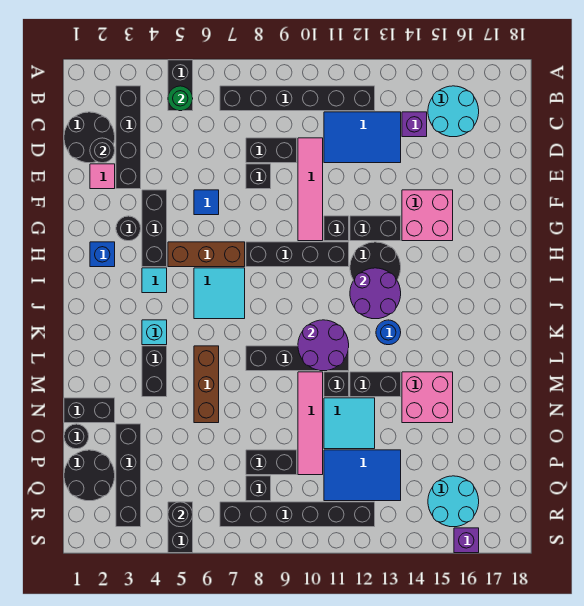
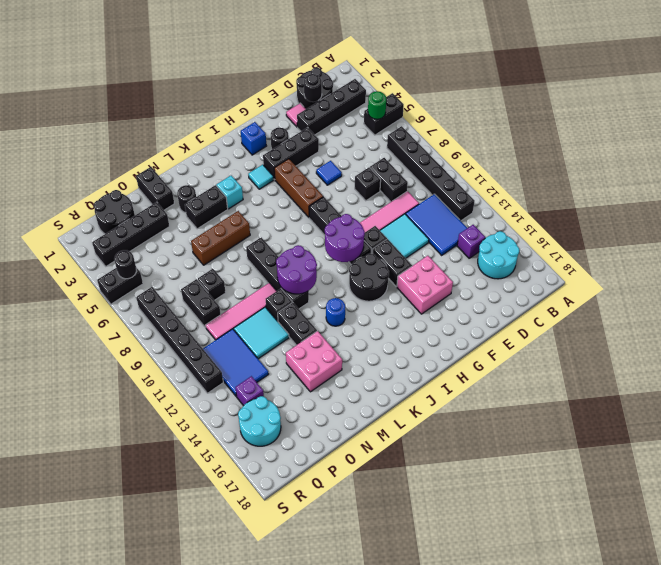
cyan 2x2 tile [194,268,245,319] -> cyan 2x2 tile moved to [380,214,429,258]
purple 2x2 round brick [350,268,401,319] -> purple 2x2 round brick moved to [325,214,365,262]
black 1x1 round brick [64,424,89,449] -> black 1x1 round brick moved to [177,185,196,213]
black 1x1 brick [246,476,271,501] -> black 1x1 brick moved to [198,269,226,300]
purple 1x1 brick [454,528,479,553] -> purple 1x1 brick moved to [235,376,264,406]

